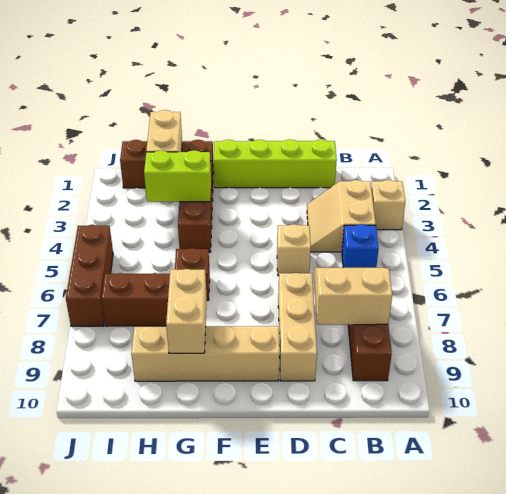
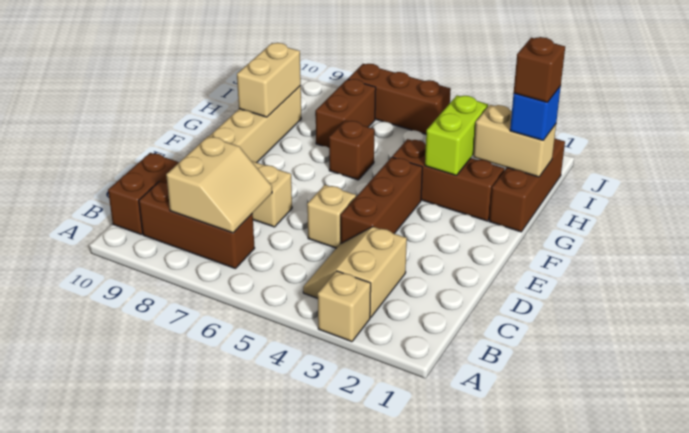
tan 2x2 slope [307,180,376,252] -> tan 2x2 slope turned to [303,227,407,317]
blue 1x1 brick [342,224,379,268] -> blue 1x1 brick moved to [510,86,561,140]
none -> brown 1x2 brick [108,153,179,234]
lime 1x4 brick [214,139,337,188] -> none
none -> brown 1x3 brick [341,157,423,243]
tan 1x2 brick [166,269,207,353] -> tan 1x2 brick turned to [237,43,301,117]
none -> brown 1x1 brick [514,37,565,102]

